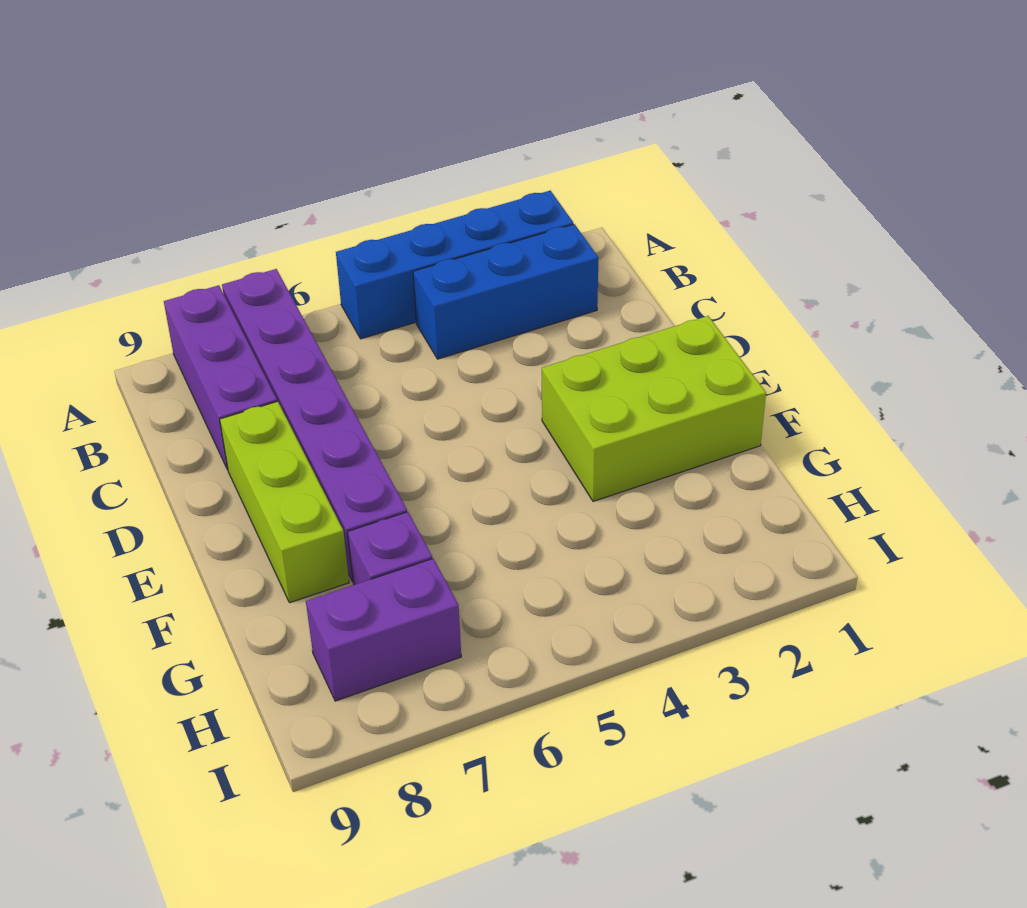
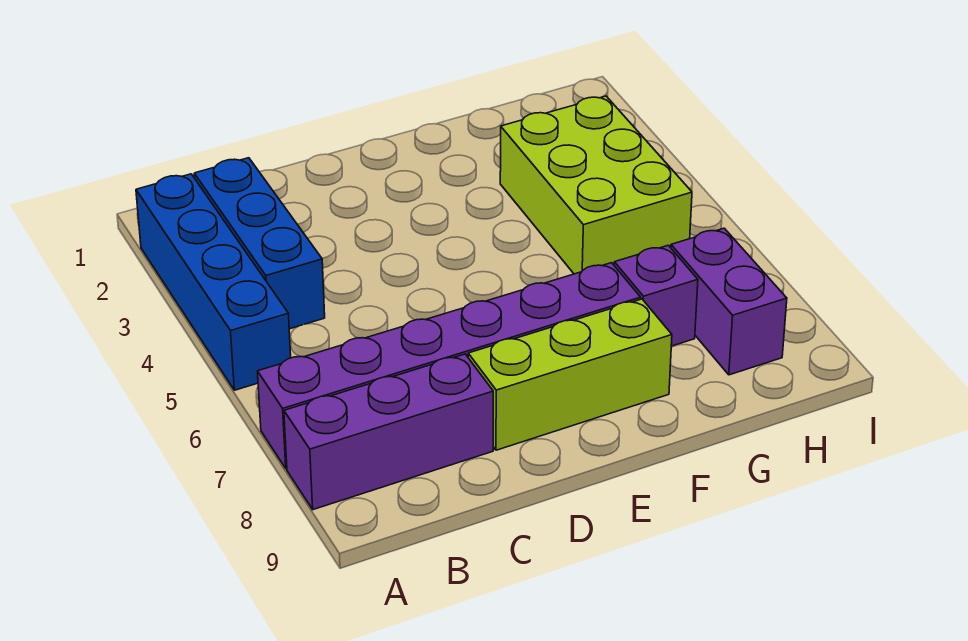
lime 2x3 brick [542,316,766,501] -> lime 2x3 brick moved to [500,96,692,274]

